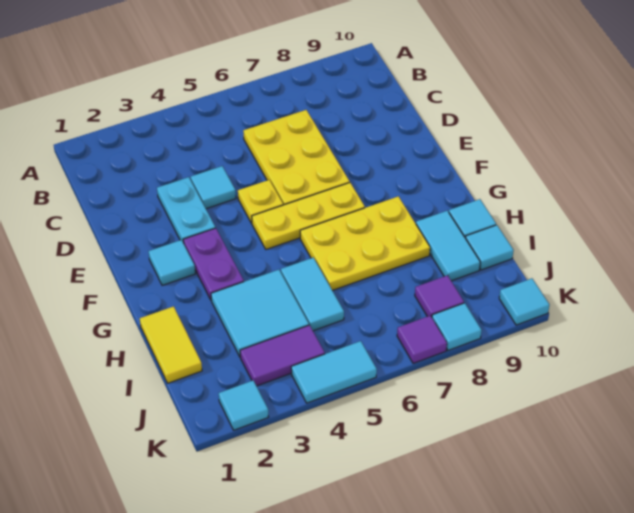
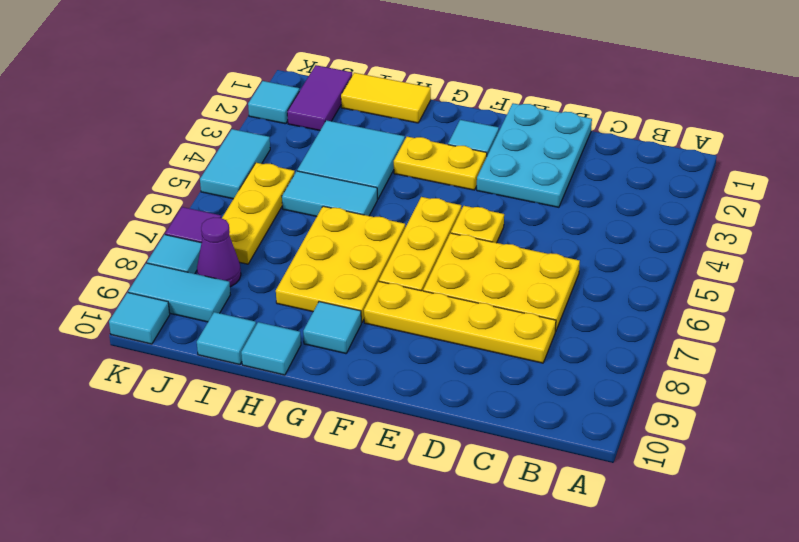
none -> yellow 1x4 plate [364,281,556,363]
cyan 1x2 plate [157,177,215,243] -> cyan 2x3 plate [477,103,592,207]
cyan 1x1 tile [191,166,236,209] -> cyan 1x1 tile moved to [303,302,361,354]
purple 1x2 plate [183,228,244,301] -> yellow 1x2 plate [394,137,487,190]
cyan 1x2 tile [416,211,480,281] -> cyan 1x2 tile moved to [128,263,230,322]
purple 1x2 tile [240,325,325,386] -> purple 1x2 tile moved to [287,65,352,131]
none -> yellow 1x3 plate [222,163,295,264]
purple 1x1 tile [415,275,464,317] -> purple 1x1 cone [197,217,241,287]

